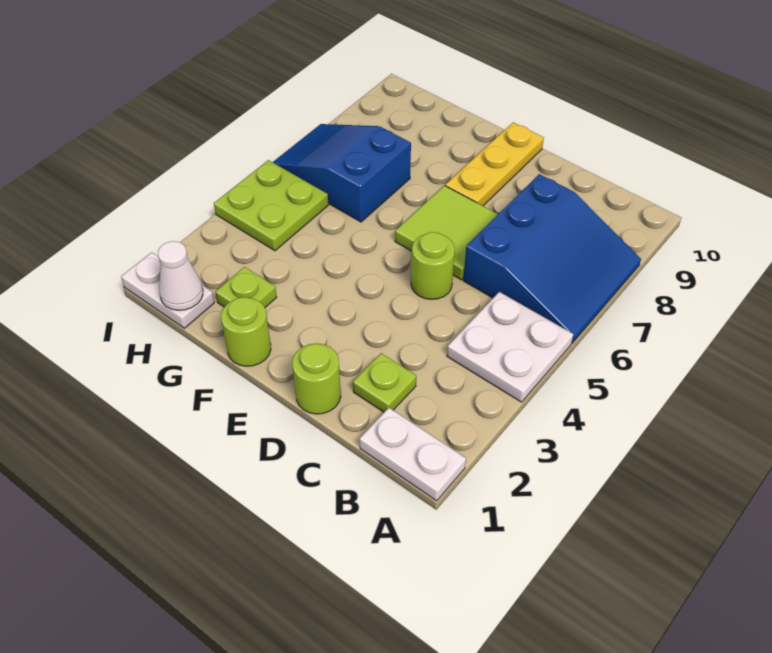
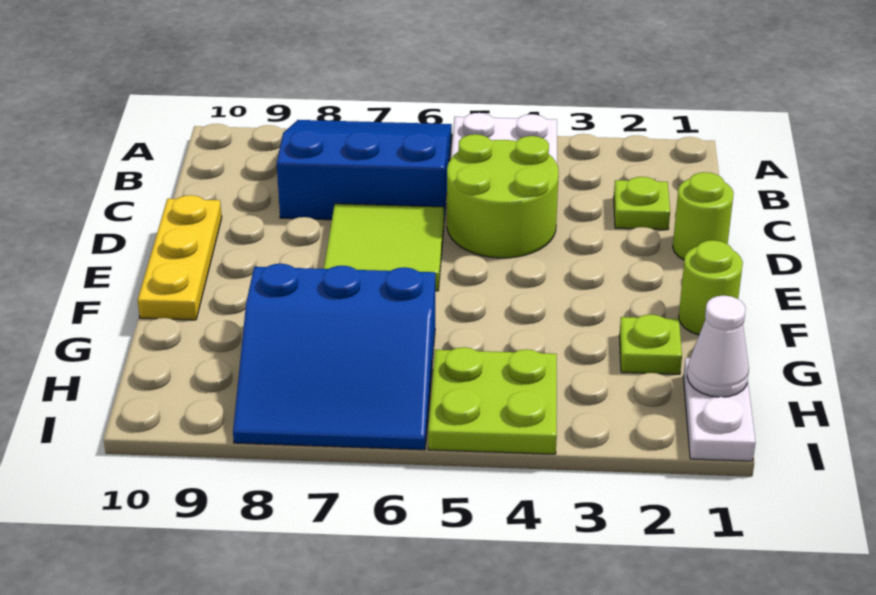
white 1x2 plate [360,408,466,501] -> none
lime 1x1 round brick [411,232,455,299] -> lime 2x2 round brick [447,134,559,258]
yellow 1x3 plate [445,122,544,206] -> yellow 1x3 plate turned to [138,195,222,320]
blue 2x3 slope [273,124,411,222] -> blue 3x3 slope [233,264,435,450]

